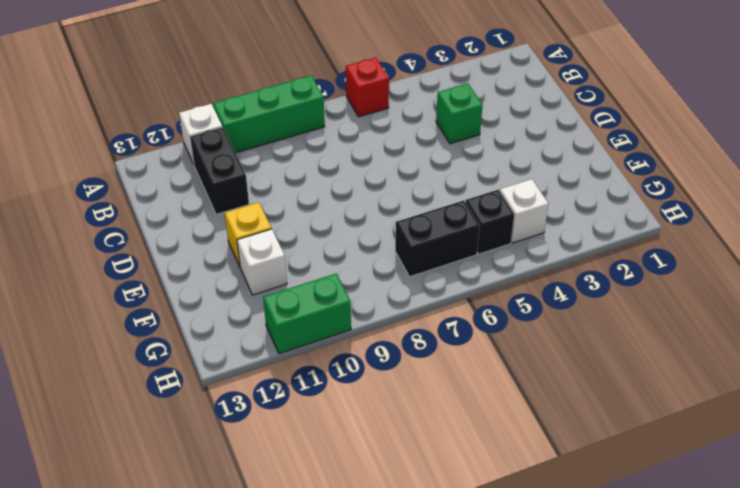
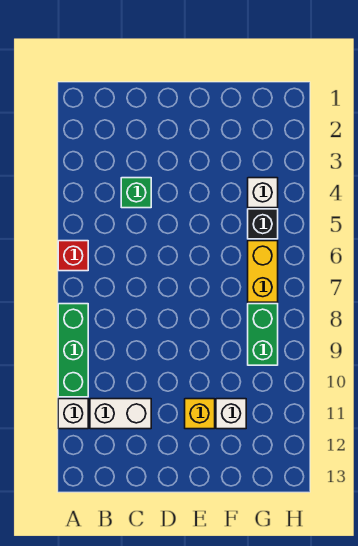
black 1x2 brick [190,127,249,214] -> white 1x2 brick [90,399,151,429]
black 1x2 brick [395,200,480,277] -> yellow 1x2 brick [248,241,278,302]
green 1x2 brick [263,274,351,354] -> green 1x2 brick moved to [248,304,278,365]

